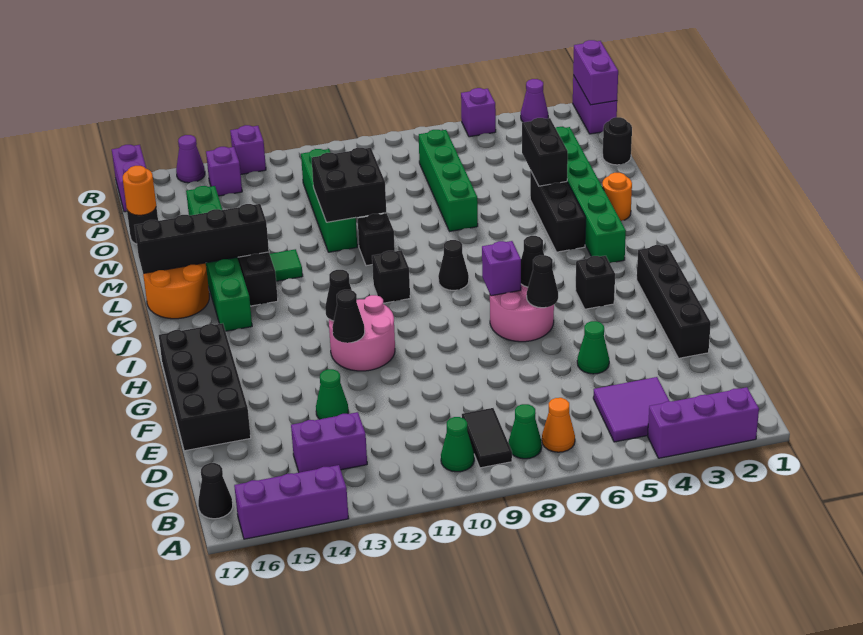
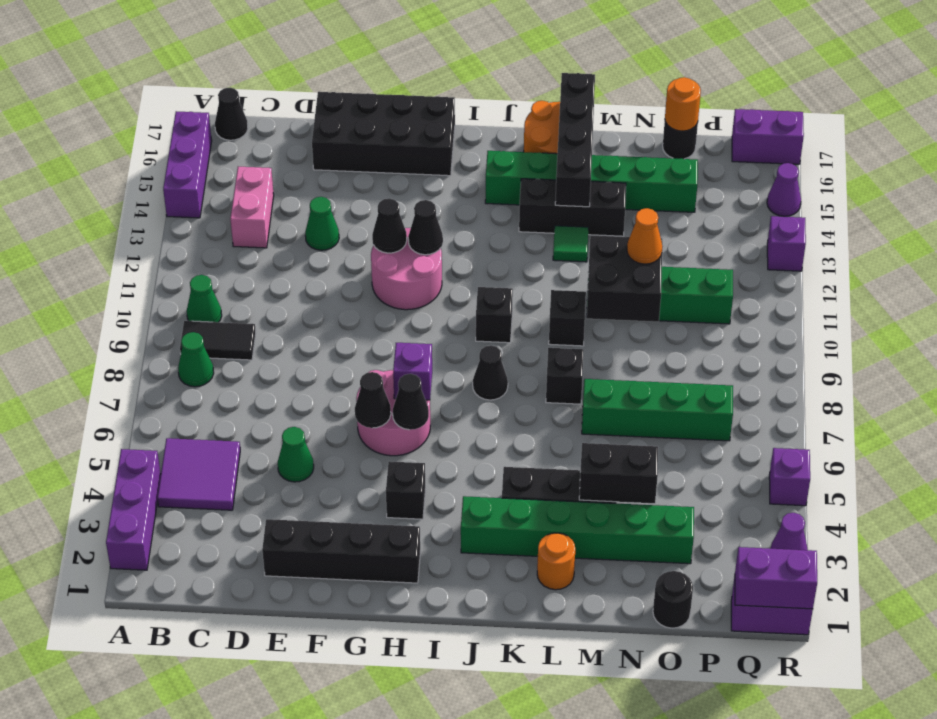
orange 1x1 cone [542,398,575,452] -> orange 1x1 cone moved to [627,208,663,264]
purple 1x2 brick [291,412,367,472] -> pink 1x2 brick [230,167,274,248]
none -> black 1x1 brick [546,348,584,404]
purple 1x1 brick [206,147,242,196] -> none

